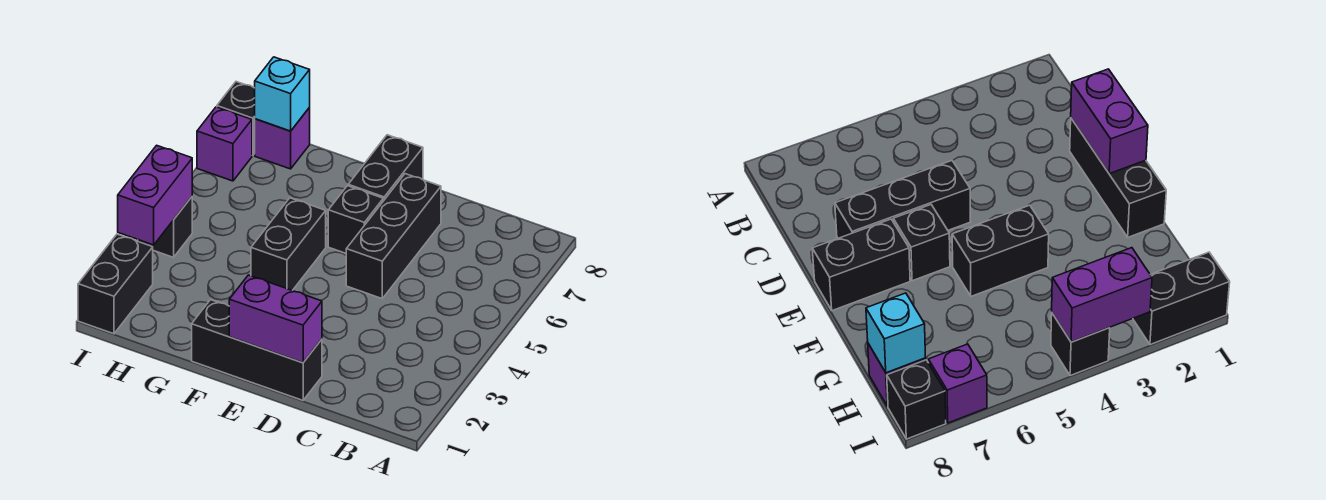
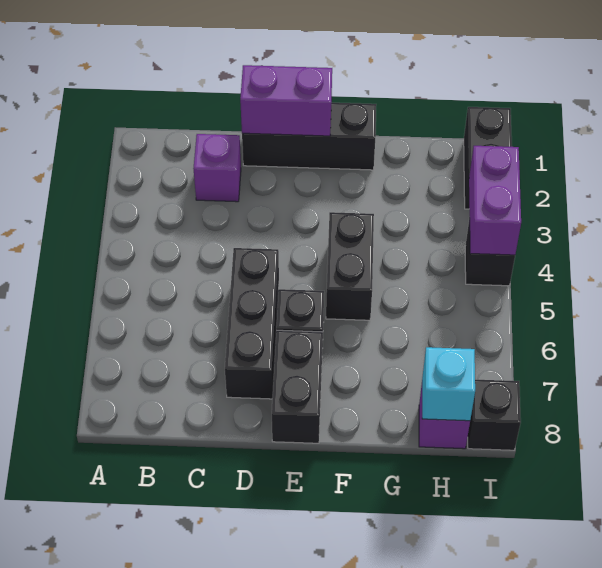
purple 1x1 brick [197,107,252,181] -> purple 1x1 brick moved to [193,134,241,202]

